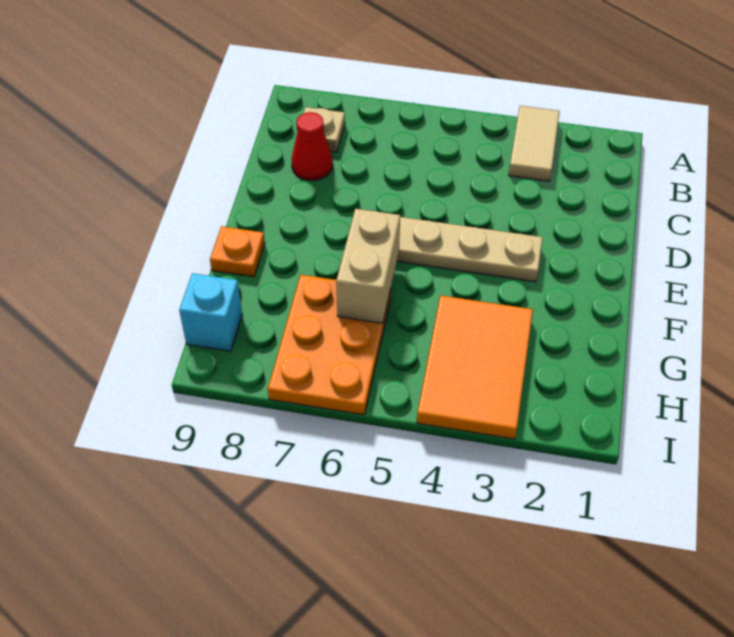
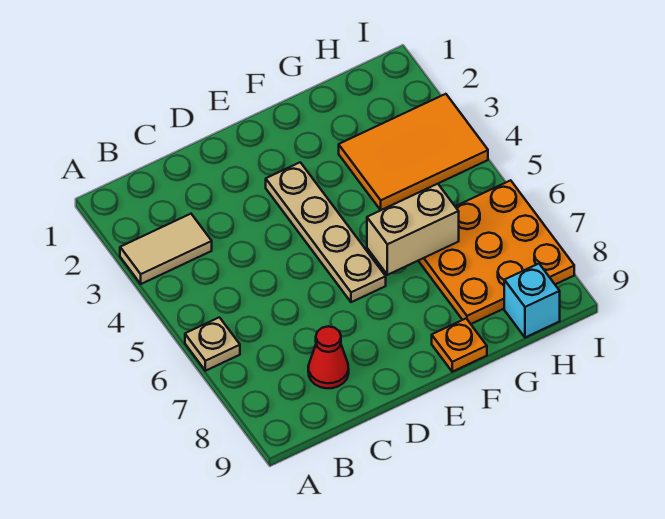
tan 1x1 plate [304,107,345,152] -> tan 1x1 plate moved to [185,317,240,371]
orange 2x3 plate [268,275,391,415] -> orange 3x3 plate [418,180,574,324]

